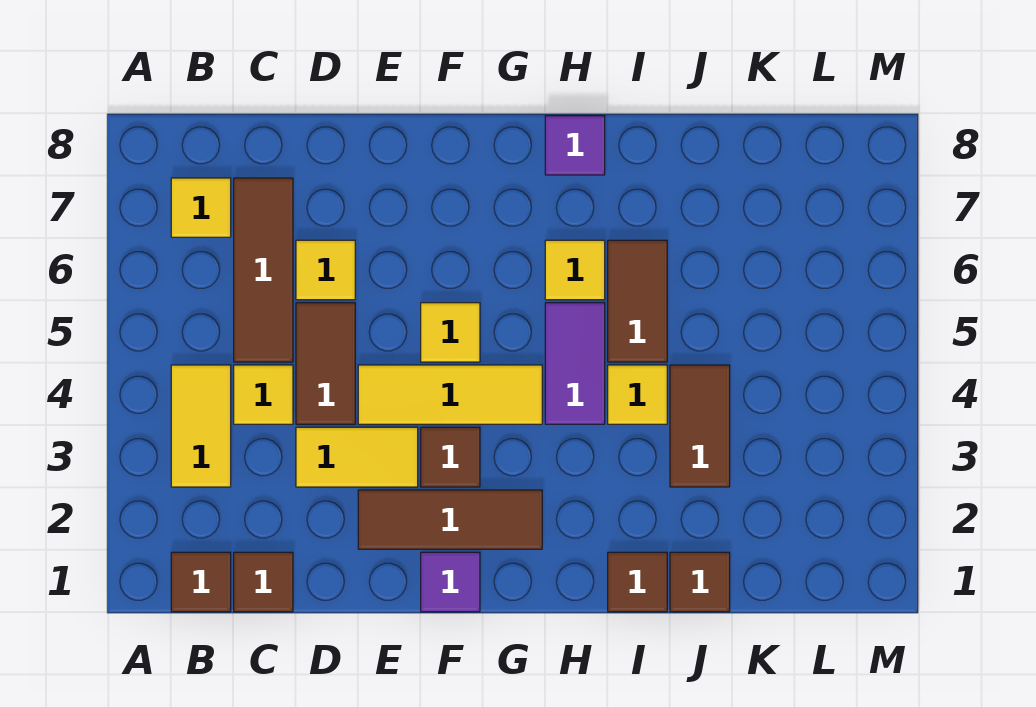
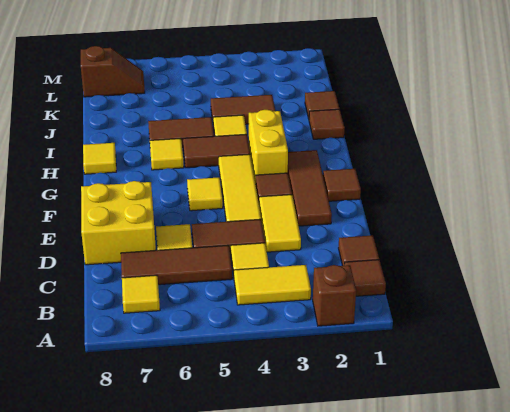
none -> brown 1x1 brick [313,265,356,326]
none -> yellow 2x2 brick [81,181,156,265]
purple 1x1 tile [421,552,480,612] -> brown 1x1 tile [323,169,361,201]
none -> yellow 1x2 brick [249,110,288,184]
purple 1x2 tile [545,303,605,424] -> brown 1x2 tile [183,134,250,168]
purple 1x1 tile [545,116,605,175] -> yellow 1x1 tile [83,143,116,174]
none -> brown 1x2 slope [81,46,145,97]

